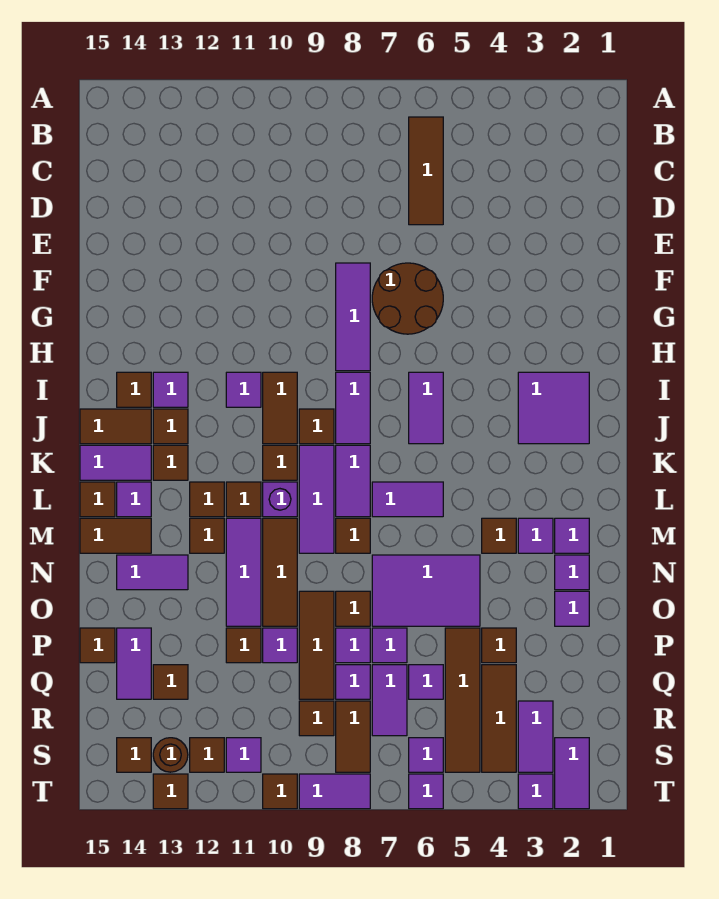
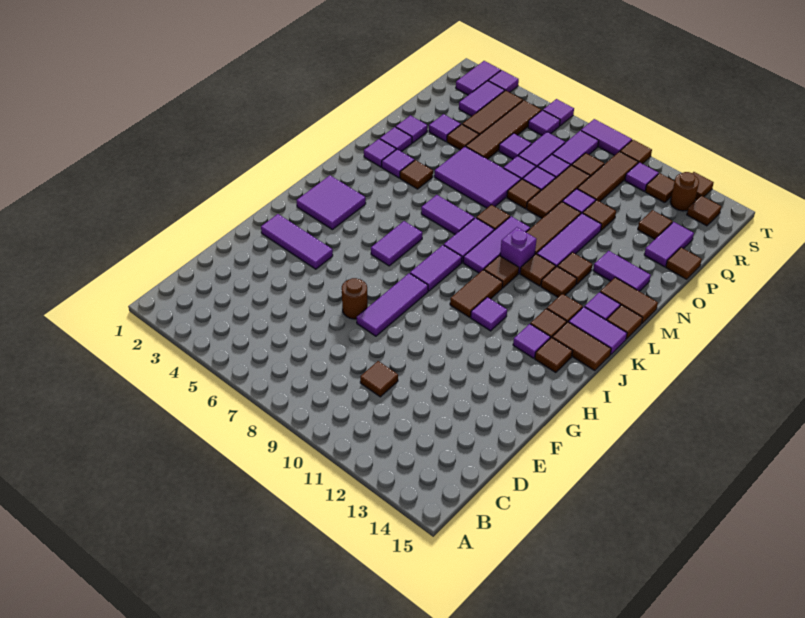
brown 1x3 tile [409,117,443,225] -> brown 1x3 tile moved to [577,152,638,202]
brown 2x2 round brick [372,263,443,334] -> brown 1x1 round brick [342,278,368,319]
none -> purple 1x3 tile [261,214,333,269]
brown 1x1 tile [299,409,334,444] -> brown 1x1 tile moved to [360,361,398,397]
none -> purple 1x1 tile [429,114,461,142]
brown 1x2 tile [336,701,370,772] -> purple 1x2 tile [552,131,599,166]

